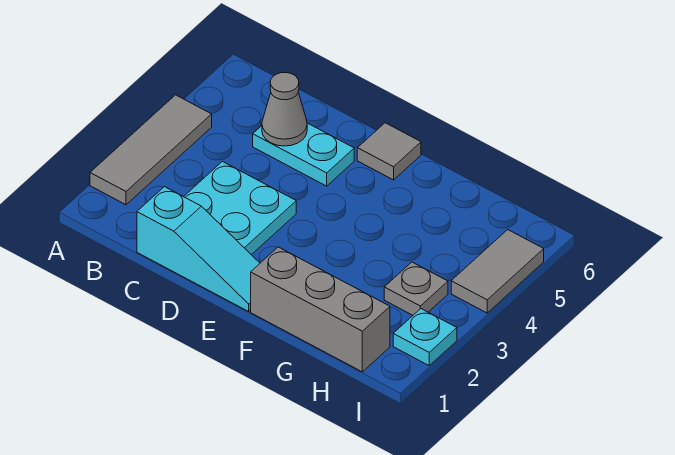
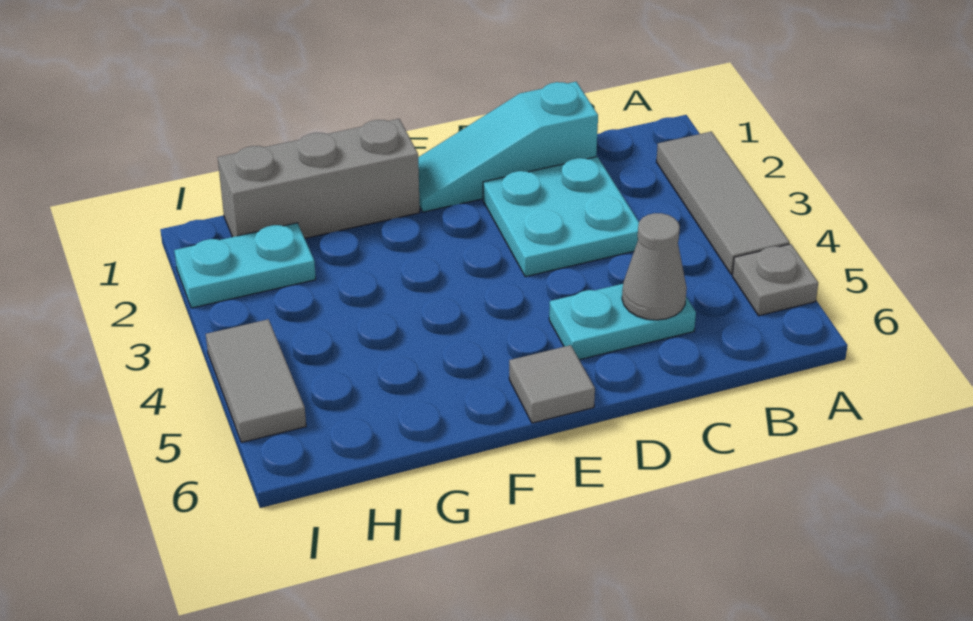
grey 1x1 plate [384,262,448,315] -> grey 1x1 plate moved to [732,244,818,316]
cyan 1x1 plate [393,309,457,365] -> cyan 1x2 plate [174,223,316,308]

